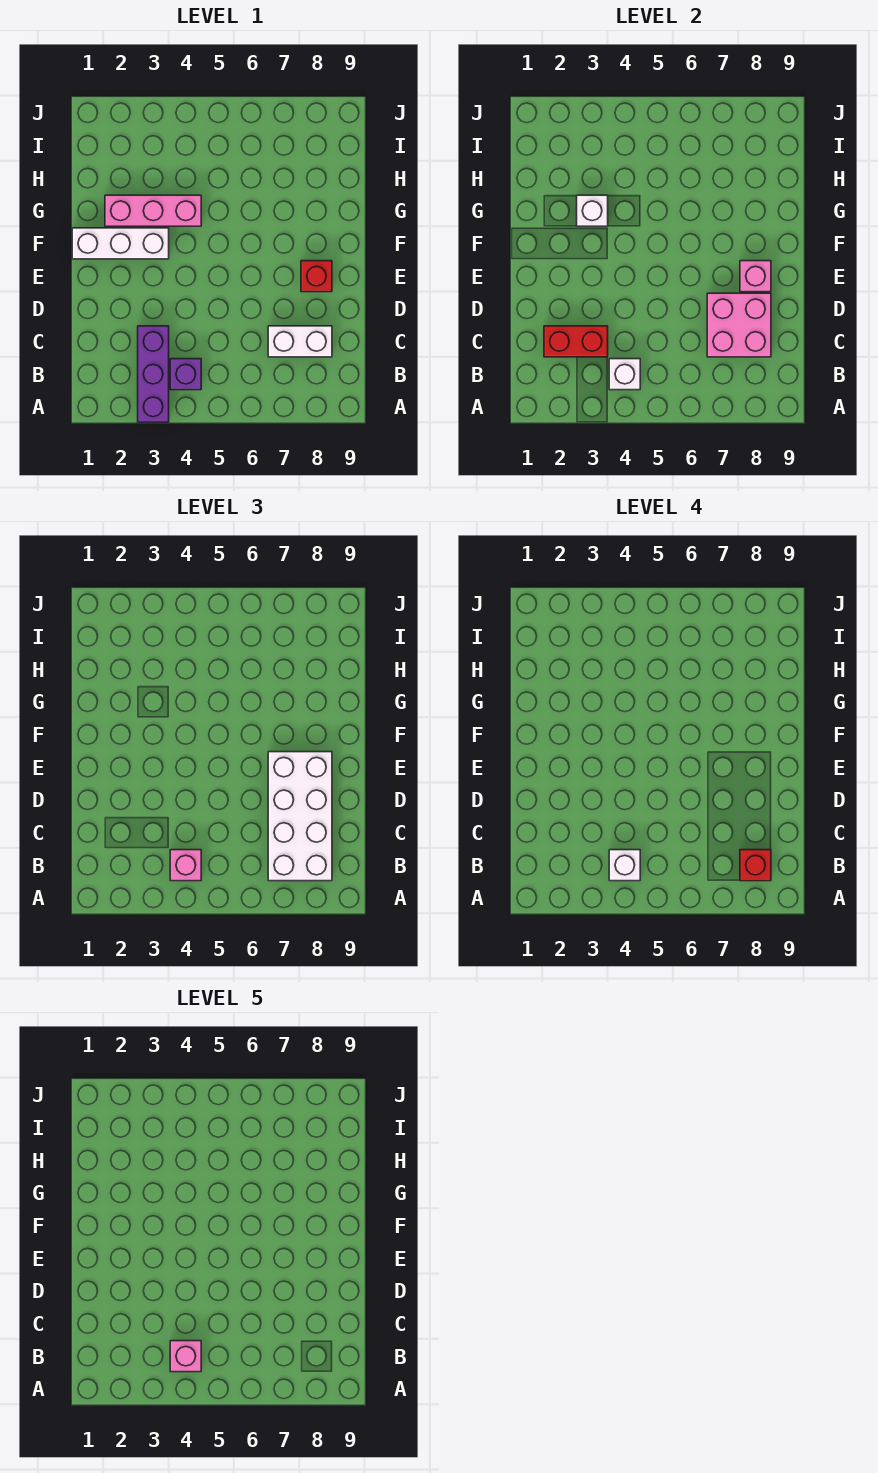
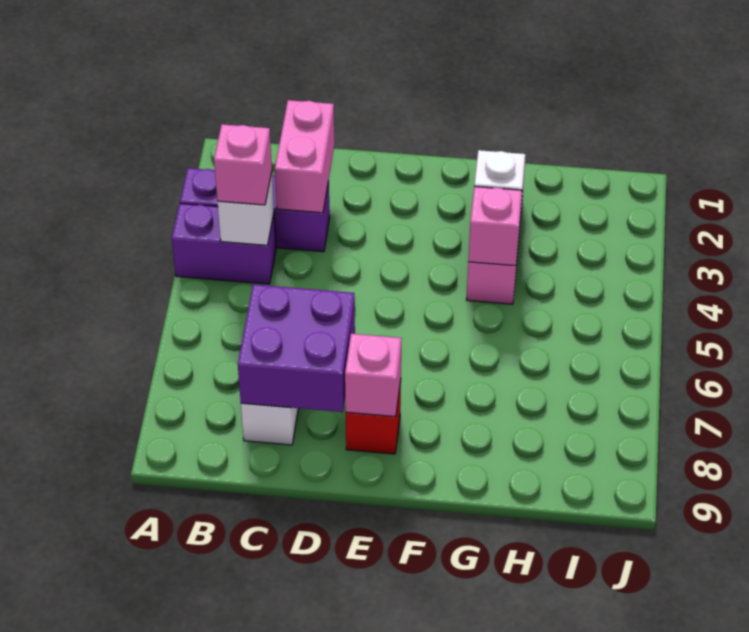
purple 1x1 brick [170,359,201,390] -> purple 1x2 brick [172,204,276,284]
white 1x1 brick [609,850,640,881] -> none
pink 1x1 brick [170,1341,201,1372] -> pink 1x1 brick moved to [468,186,522,266]
white 2x4 brick [268,752,332,881] -> none
red 1x1 brick [740,850,771,881] -> none
red 1x2 brick [544,326,608,357] -> pink 1x2 brick [275,100,335,213]
pink 2x2 brick [707,293,771,357] -> purple 2x2 brick [238,284,355,412]
white 1x3 brick [72,228,169,259] -> none

